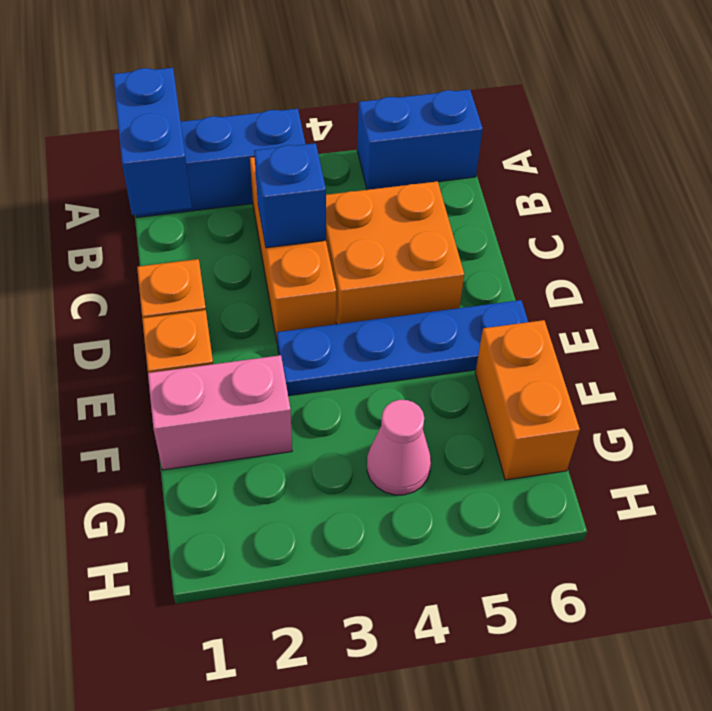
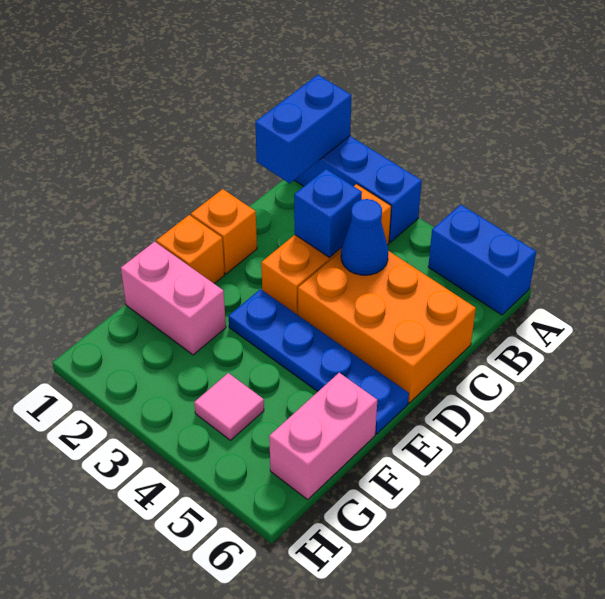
orange 2x2 brick [326,181,464,324] -> orange 2x3 brick [298,251,476,403]
none -> blue 1x1 cone [341,199,388,275]
orange 1x2 brick [475,320,580,480] -> pink 1x2 brick [269,373,377,499]
pink 1x1 cone [367,400,431,495] -> pink 1x1 tile [194,373,264,440]

